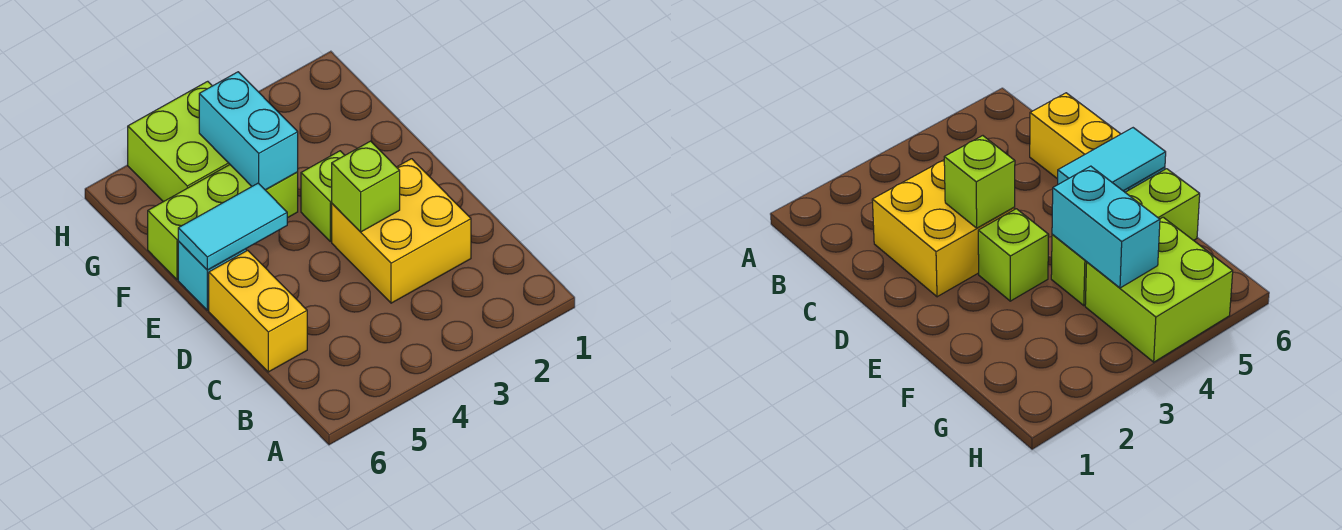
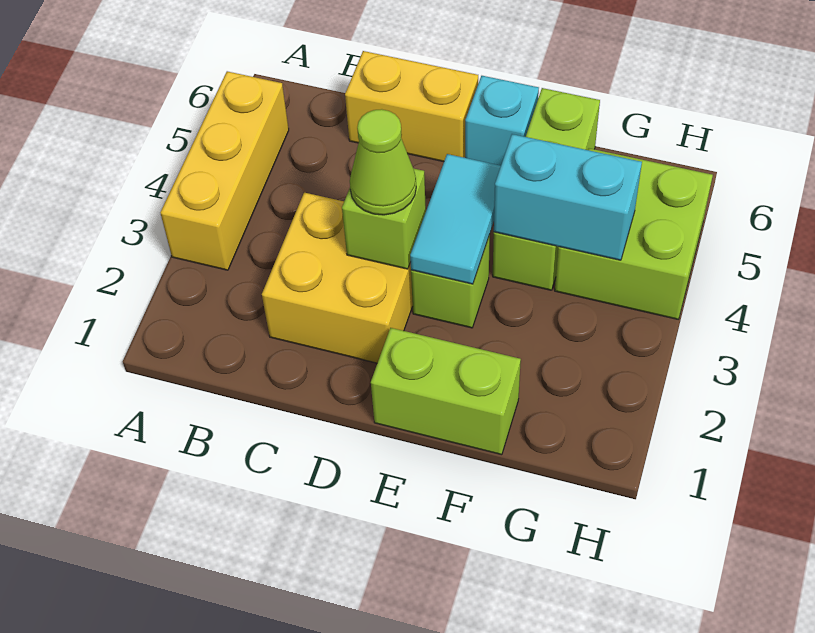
none -> yellow 1x3 brick [160,71,289,270]
none -> lime 1x1 cone [350,109,416,215]
none -> lime 1x2 brick [371,328,521,455]
cyan 1x2 tile [178,183,287,270] -> cyan 1x2 tile moved to [410,154,501,284]

